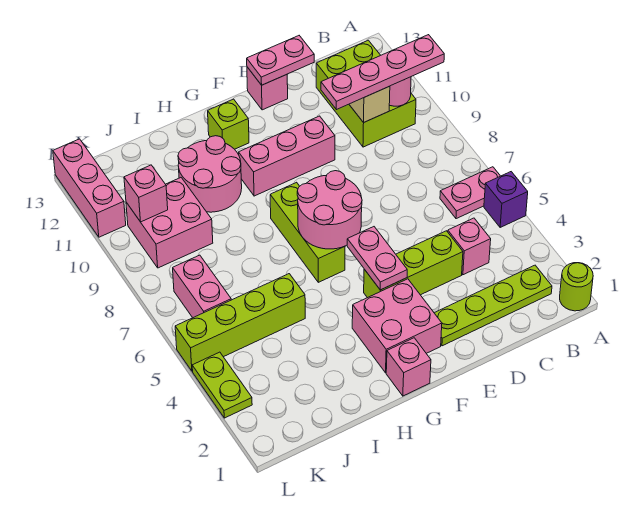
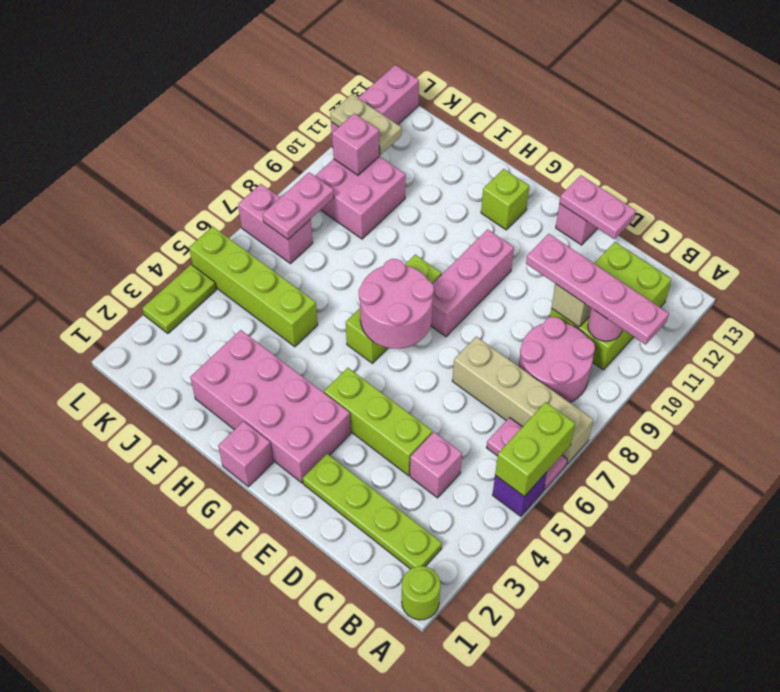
none -> lime 1x2 brick [495,402,575,497]
none -> tan 1x4 brick [452,337,593,464]
pink 1x3 brick [239,116,335,196] -> pink 1x3 brick turned to [431,229,514,337]
pink 2x2 brick [352,279,442,373] -> pink 2x4 brick [190,330,351,483]
pink 1x2 plate [347,227,407,290] -> pink 1x2 plate moved to [263,173,334,239]
pink 2x2 round brick [178,136,242,212] -> pink 2x2 round brick moved to [519,317,595,403]
pink 1x2 brick [173,255,231,318] -> pink 1x2 brick turned to [238,184,313,264]
none -> tan 1x2 plate [330,94,402,155]

